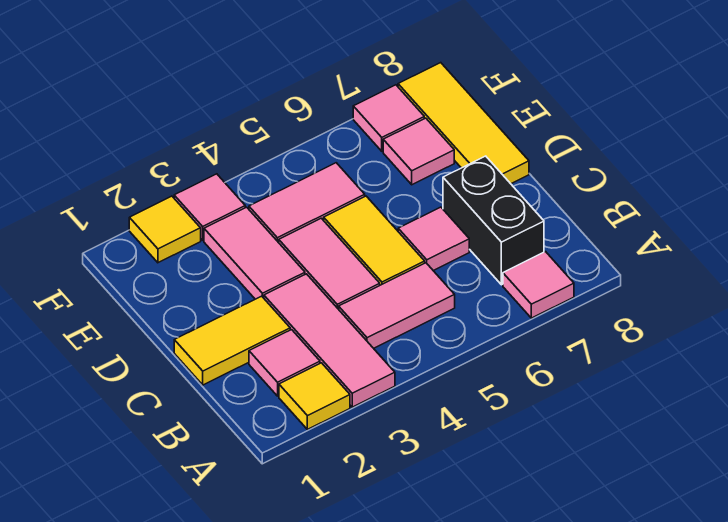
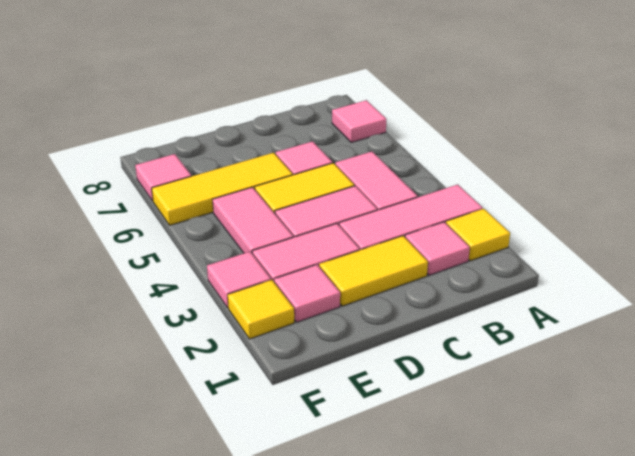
black 1x2 brick [443,156,544,285] -> none
yellow 1x2 tile [174,296,290,385] -> yellow 1x2 tile turned to [319,236,428,306]
yellow 1x3 tile [398,63,529,184] -> yellow 1x3 tile moved to [152,153,293,225]
pink 1x1 tile [383,118,454,185] -> pink 1x1 tile moved to [274,265,340,322]

